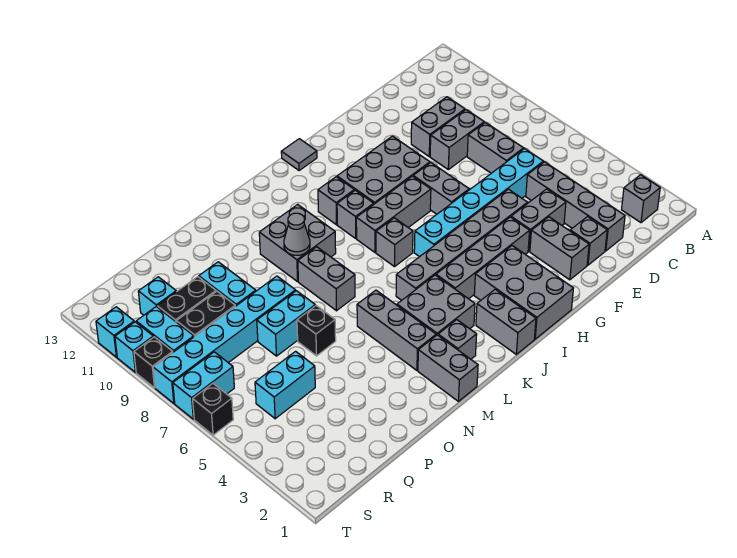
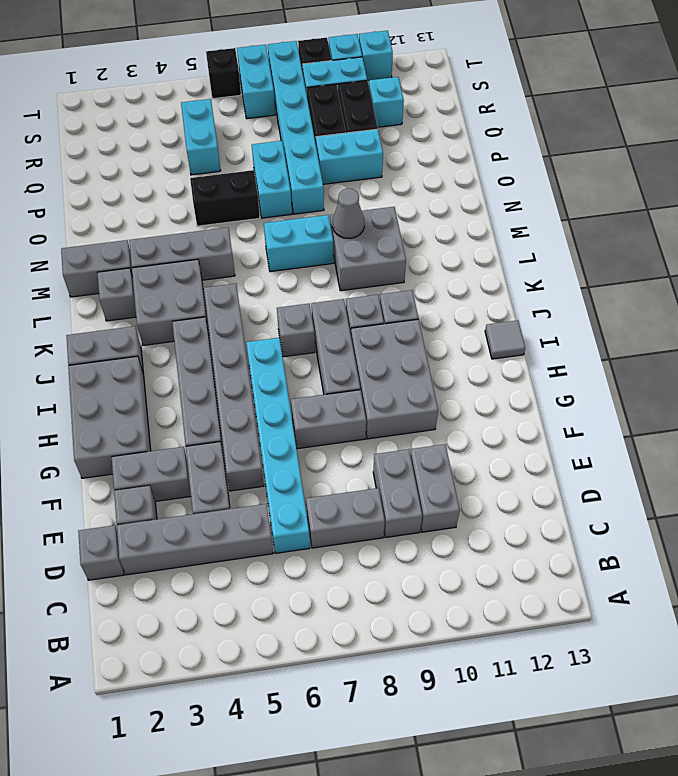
grey 1x1 brick [622,175,660,223] -> grey 1x1 brick moved to [78,525,124,580]
grey 2x3 brick [474,246,573,339] -> grey 2x3 brick turned to [68,356,151,478]
grey 1x2 brick [298,247,355,311] -> cyan 1x2 brick [264,215,334,272]
black 1x1 brick [297,306,336,356] -> black 1x2 brick [190,170,260,226]

